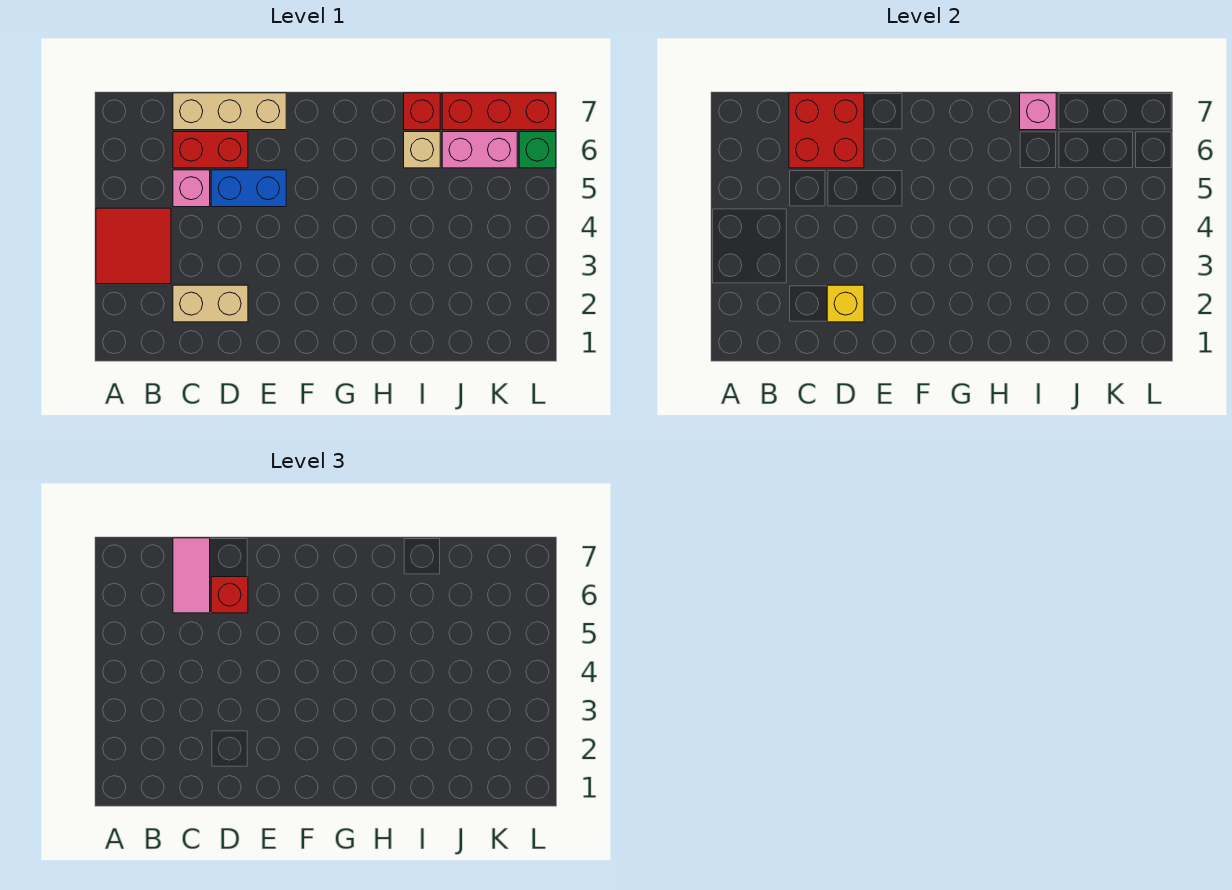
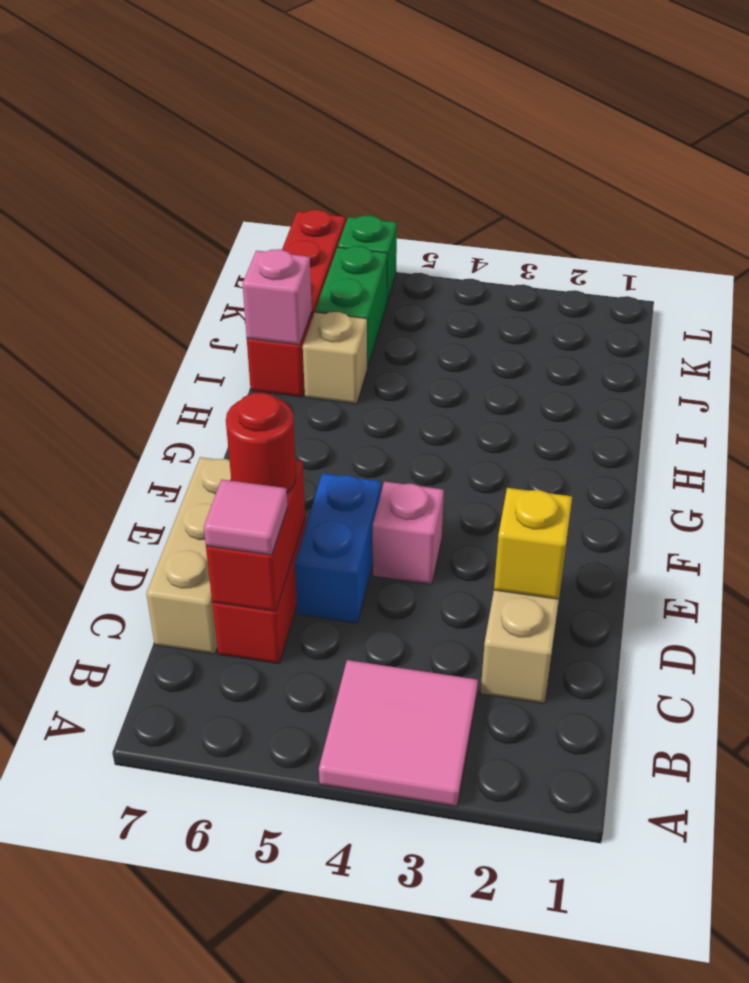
red 2x2 tile [96,208,171,284] -> pink 2x2 tile [319,660,478,806]
pink 1x1 brick [173,170,210,207] -> pink 1x1 brick moved to [373,482,444,585]
red 2x2 brick [789,93,864,168] -> red 1x2 brick [206,460,305,611]
pink 1x2 tile [173,538,210,613] -> pink 1x1 tile [204,479,287,555]
red 1x1 brick [211,577,248,613] -> red 1x1 round brick [226,393,296,493]
pink 1x2 brick [442,132,517,168] -> green 1x2 brick [315,246,387,368]

